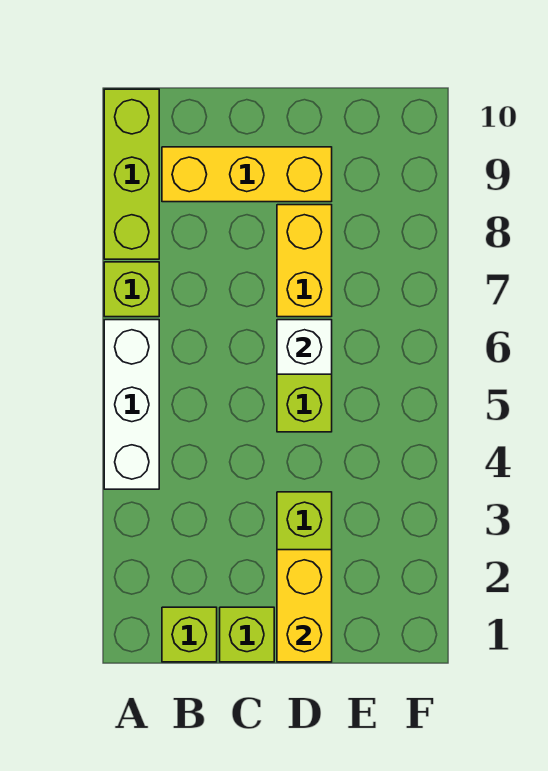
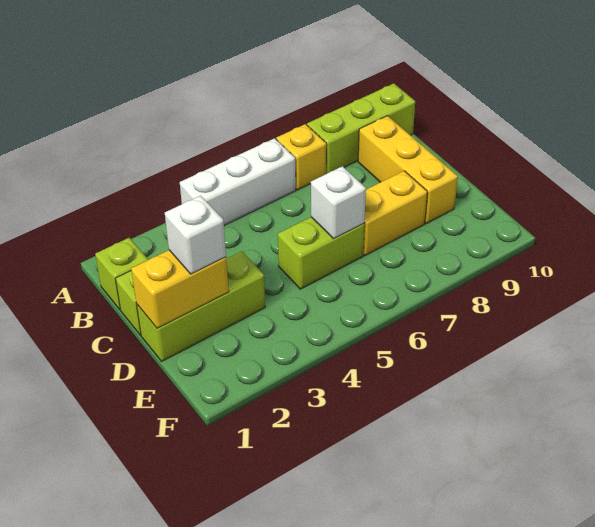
lime 1x1 brick [104,262,159,317] -> yellow 1x1 brick [276,124,326,190]
none -> white 1x1 brick [165,196,226,274]

